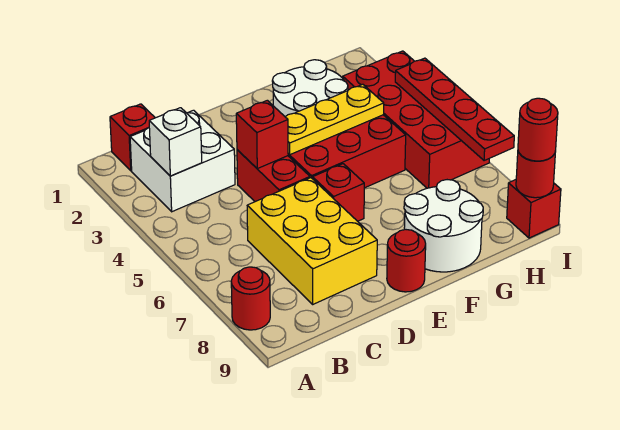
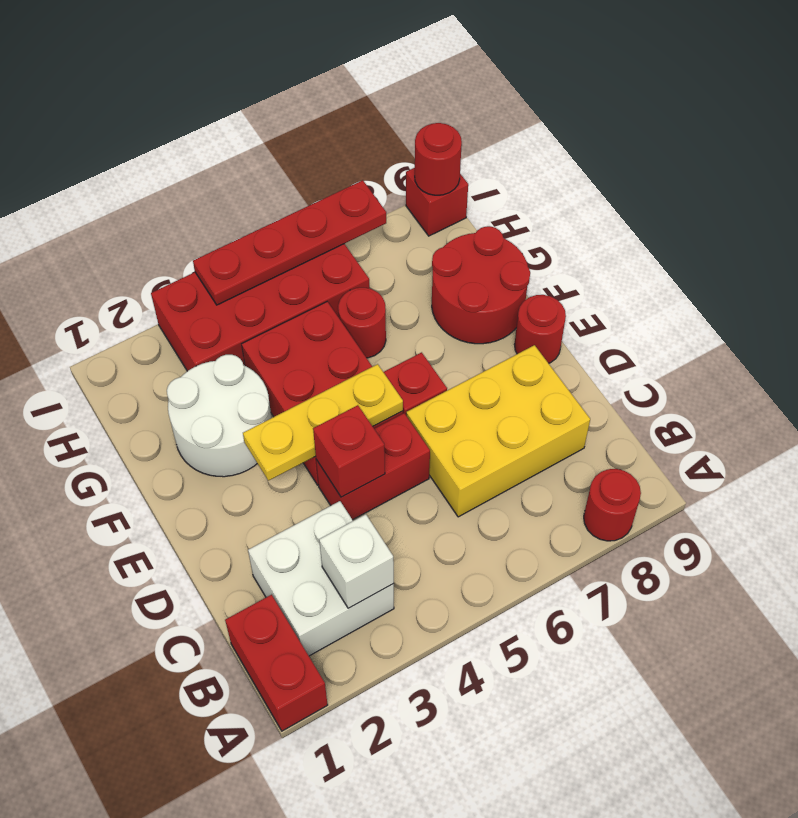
red 1x1 brick [110,104,155,171] -> red 1x2 brick [225,595,328,731]
yellow 1x3 plate [286,84,384,155] -> yellow 1x3 plate turned to [243,364,403,481]
white 2x2 round brick [404,180,483,272] -> red 2x2 round brick [432,226,530,344]
red 1x1 round brick [518,98,558,161] -> red 1x1 round brick moved to [338,288,386,358]

